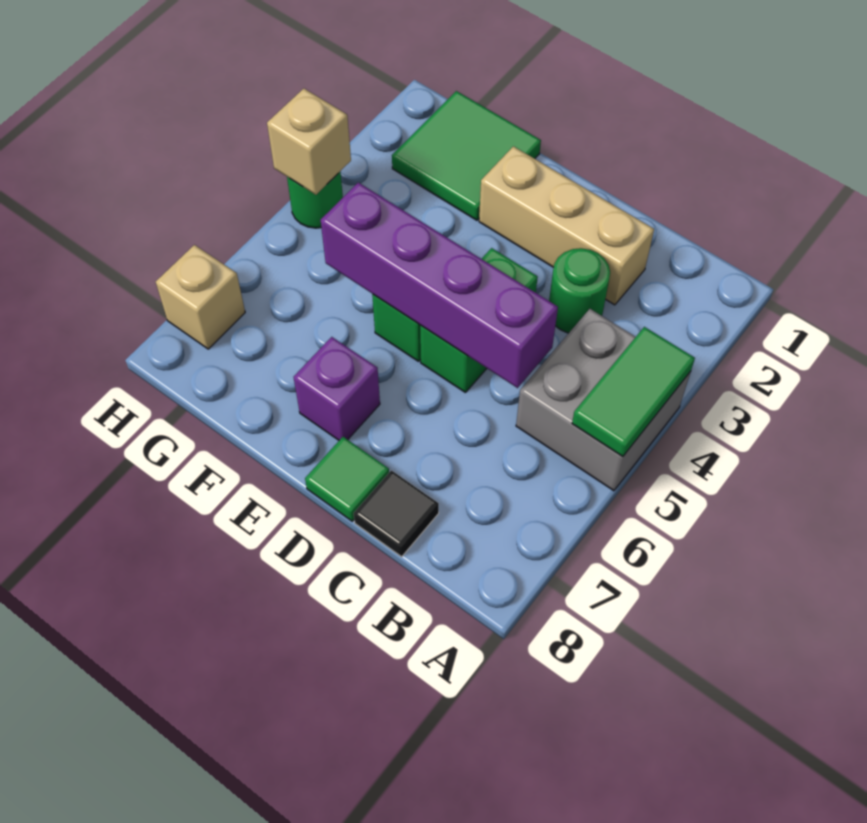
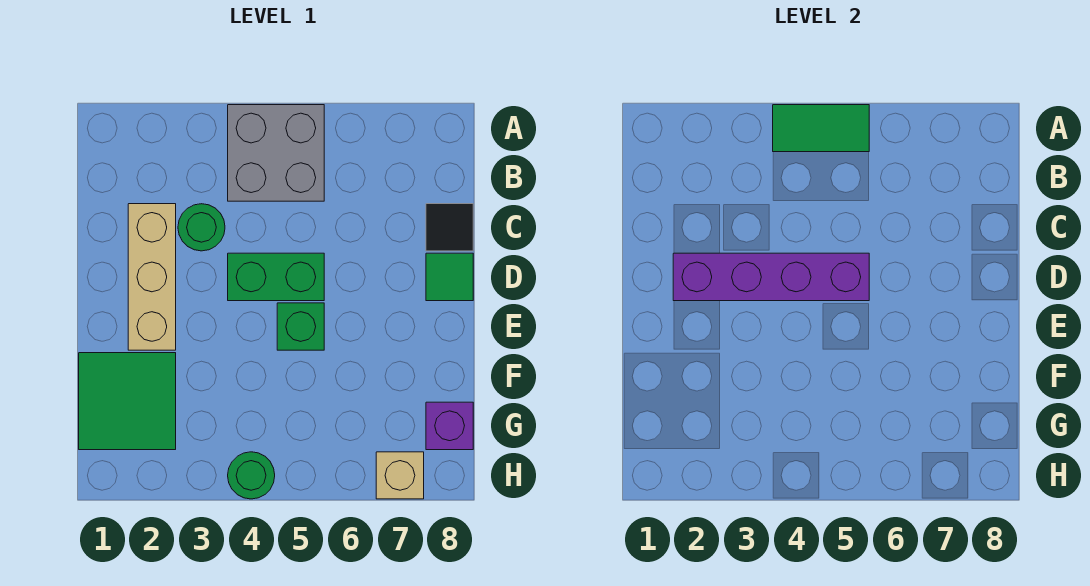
purple 1x4 brick [321,183,558,388] -> purple 1x4 brick turned to [673,253,869,301]
purple 1x1 brick [294,337,380,440] -> purple 1x1 brick moved to [426,402,473,450]
tan 1x1 brick [267,89,351,195] -> none

